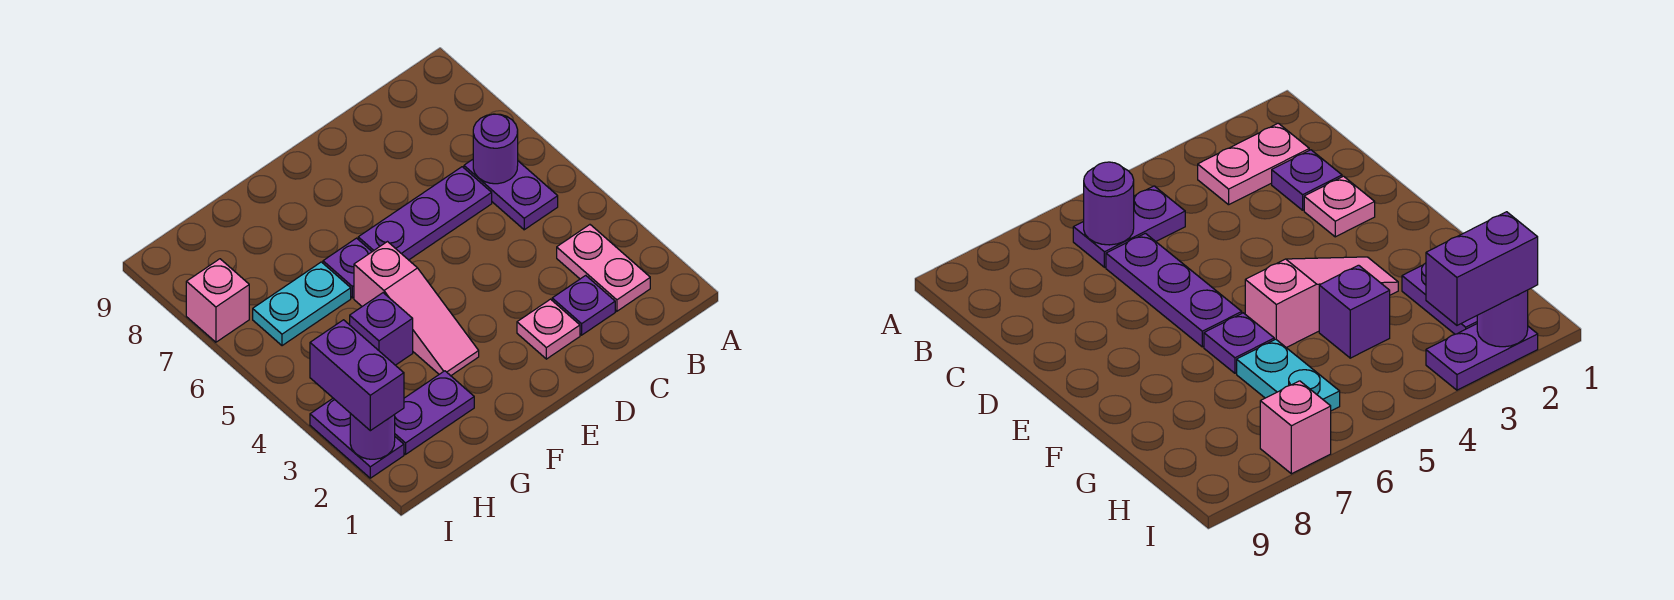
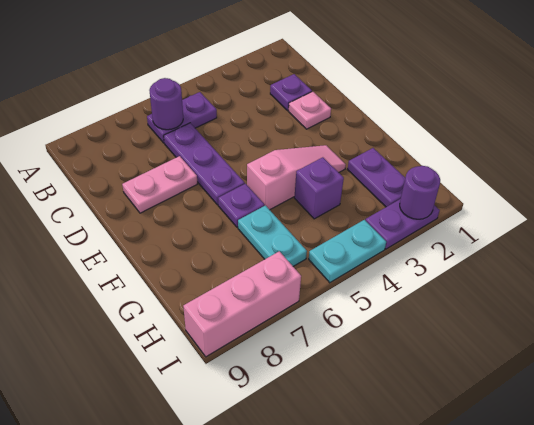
pink 1x2 plate [557,225,650,311] -> pink 1x2 plate moved to [122,156,197,213]
purple 1x2 brick [310,320,404,431] -> none
none -> cyan 1x2 plate [309,220,386,283]
pink 1x1 brick [186,259,249,342] -> pink 1x3 brick [183,251,301,357]

